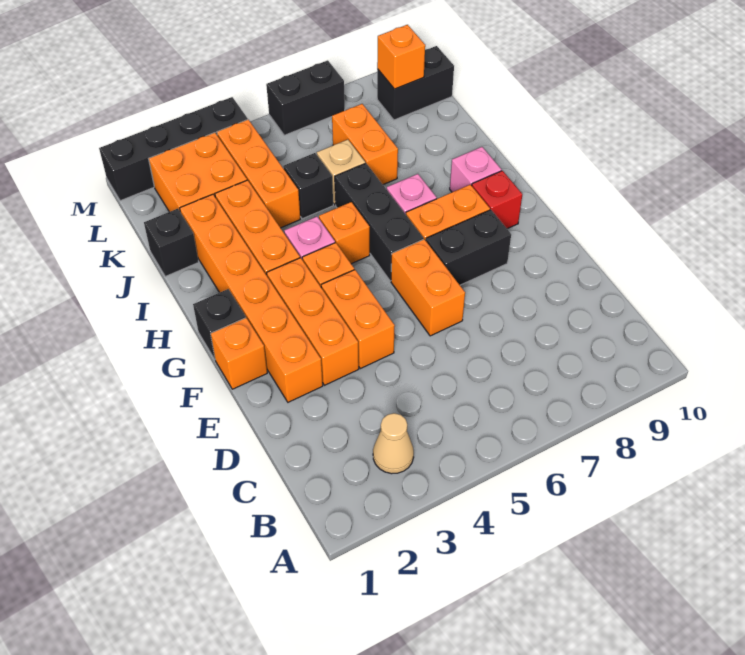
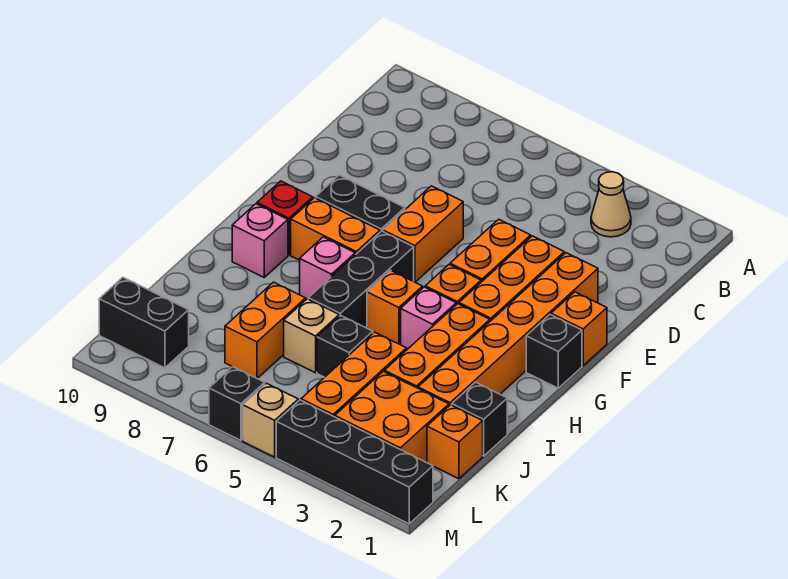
orange 1x1 brick [377,25,425,89] -> orange 1x1 brick moved to [427,405,483,479]
none -> tan 1x1 brick [243,383,298,457]
black 1x2 brick [266,60,345,135] -> black 1x1 brick [209,367,265,440]

